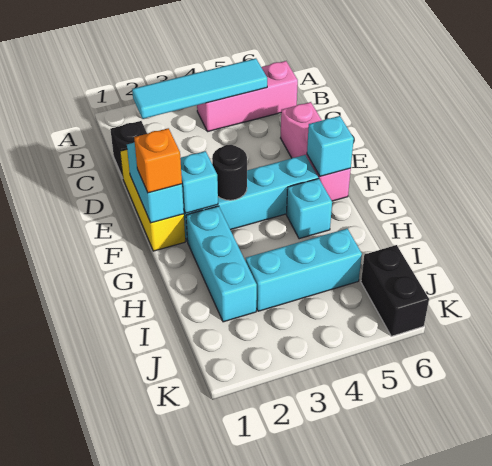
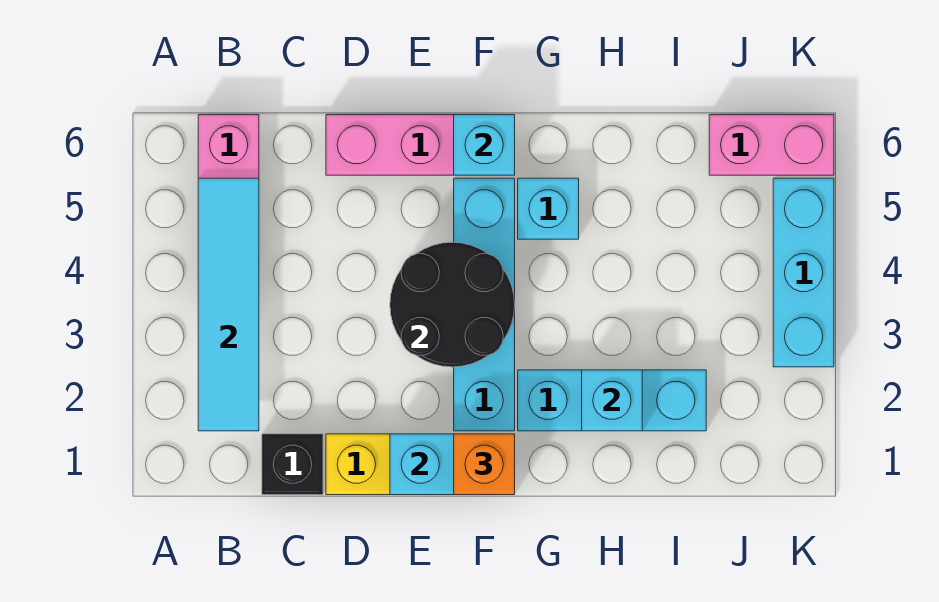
cyan 1x1 brick [180,151,218,213] -> cyan 1x1 brick moved to [582,370,642,431]
black 1x1 round brick [212,145,247,200] -> black 2x2 round brick [390,242,515,367]
cyan 1x3 brick [246,229,362,311] -> cyan 1x3 brick moved to [773,178,834,367]
black 1x2 brick [361,245,429,336] -> pink 1x2 brick [709,115,834,175]

